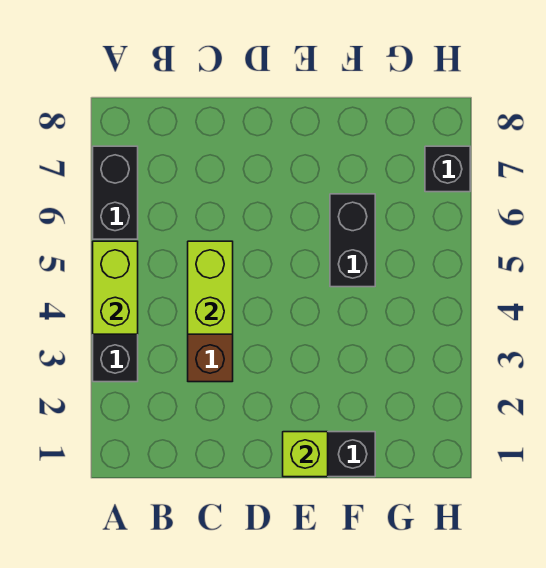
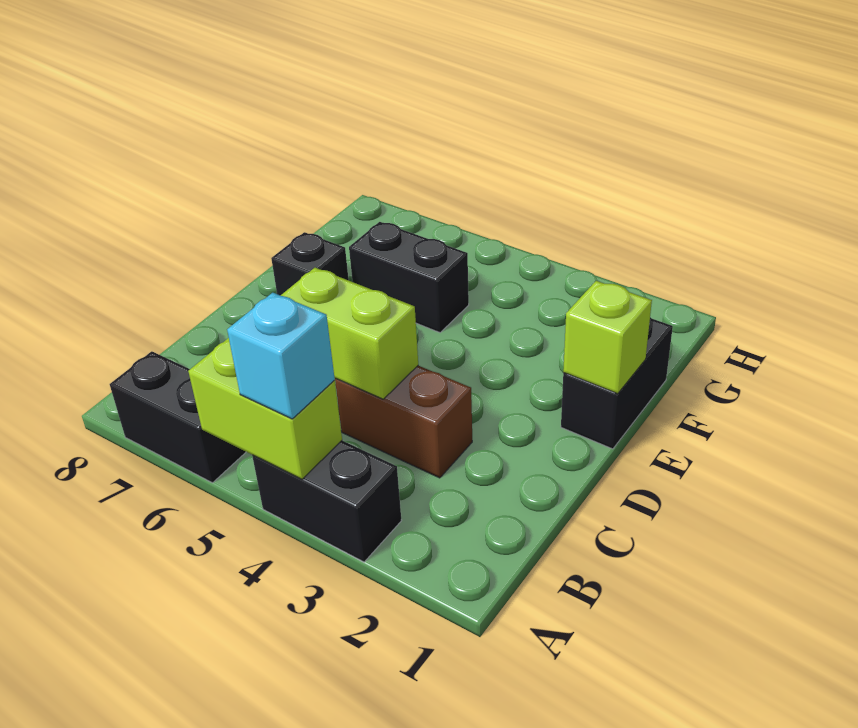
none -> cyan 1x1 brick [227,293,335,419]
black 1x1 brick [425,146,470,192] -> black 1x1 brick moved to [271,232,349,295]

